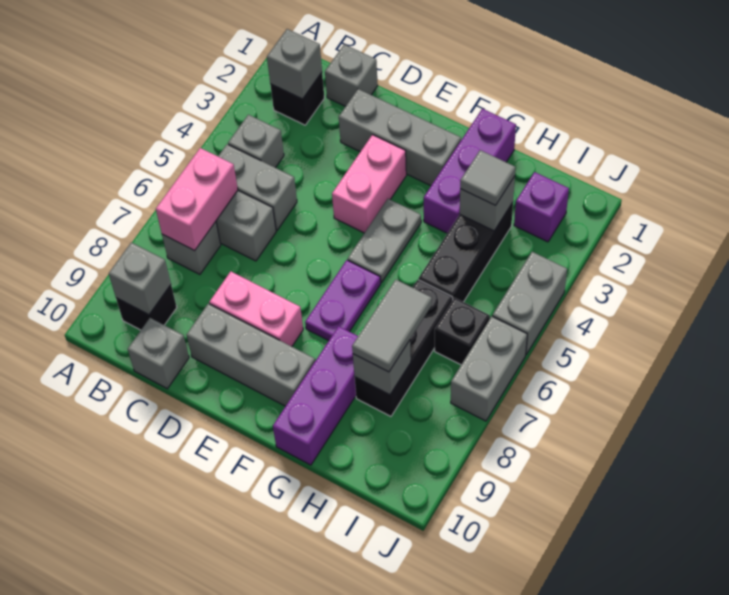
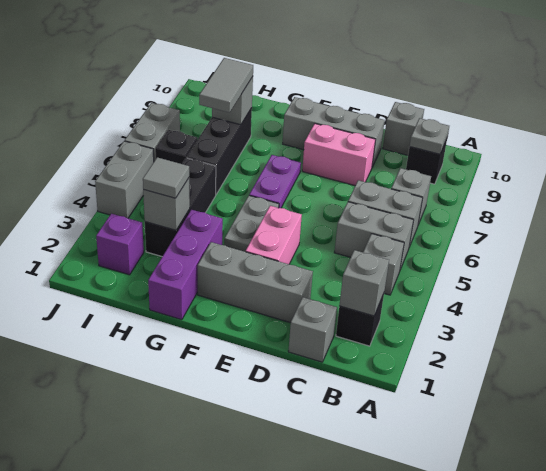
pink 1x2 brick [156,148,238,251] -> none
grey 1x1 brick [109,242,171,315] -> grey 1x1 plate [410,118,449,154]
purple 1x3 brick [273,326,358,465] -> none

